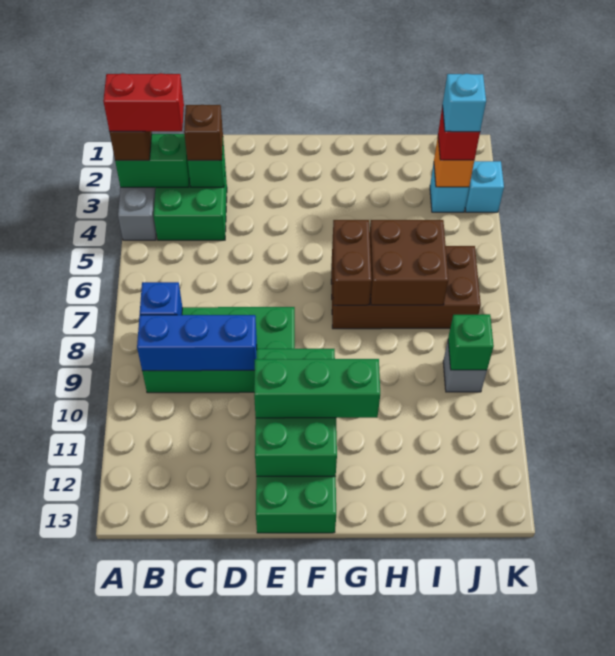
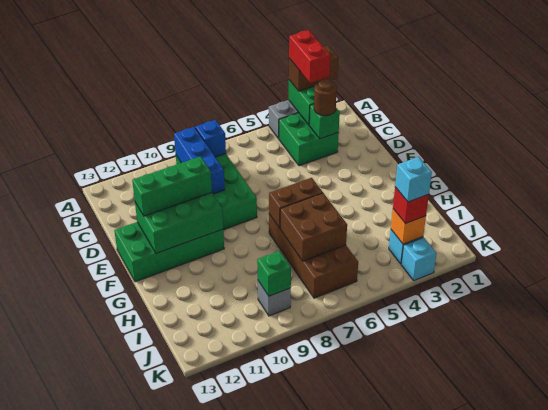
brown 1x1 brick [184,105,223,160] -> brown 1x1 round brick [314,79,337,116]
green 1x3 brick [254,359,380,418] -> green 1x3 brick turned to [132,156,212,216]

